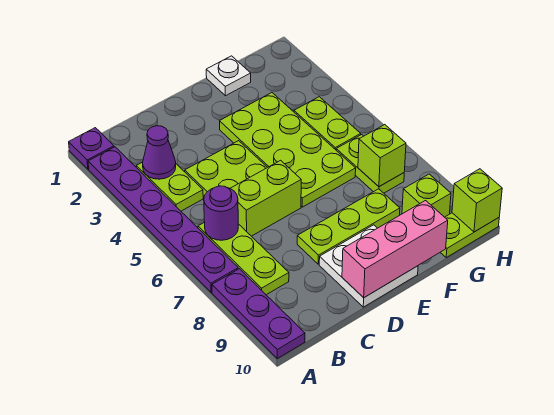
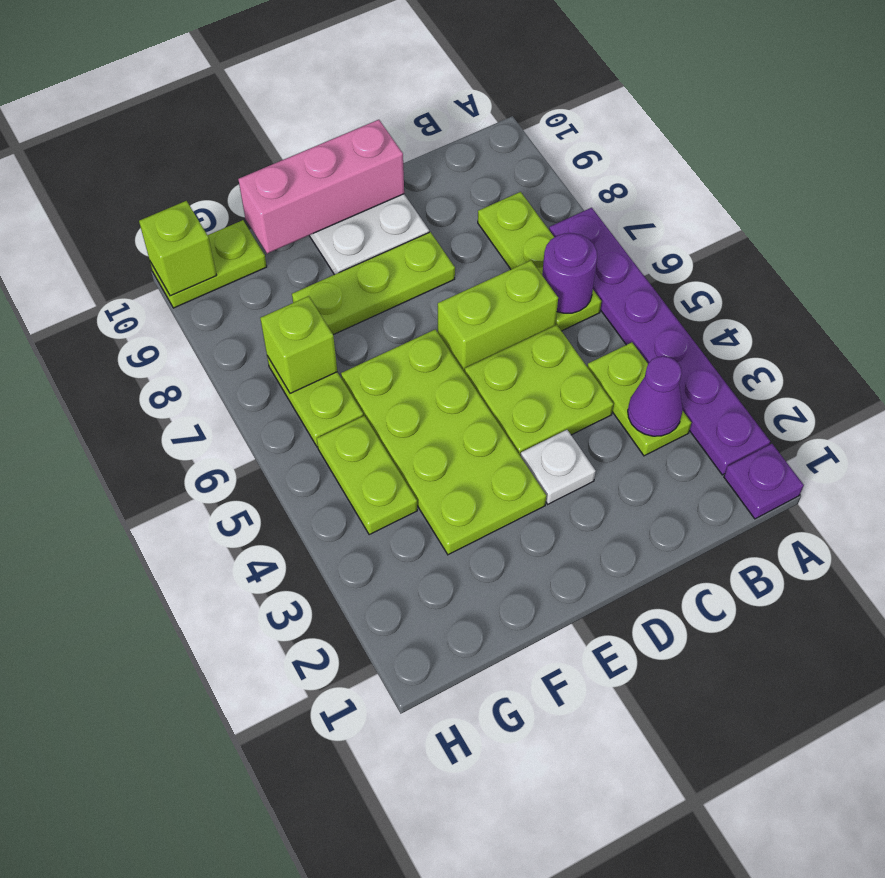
purple 1x3 plate [212,269,305,358] -> none
white 1x1 plate [206,56,251,96] -> white 1x1 plate moved to [521,430,596,504]
lime 1x1 brick [402,174,451,217] -> none

